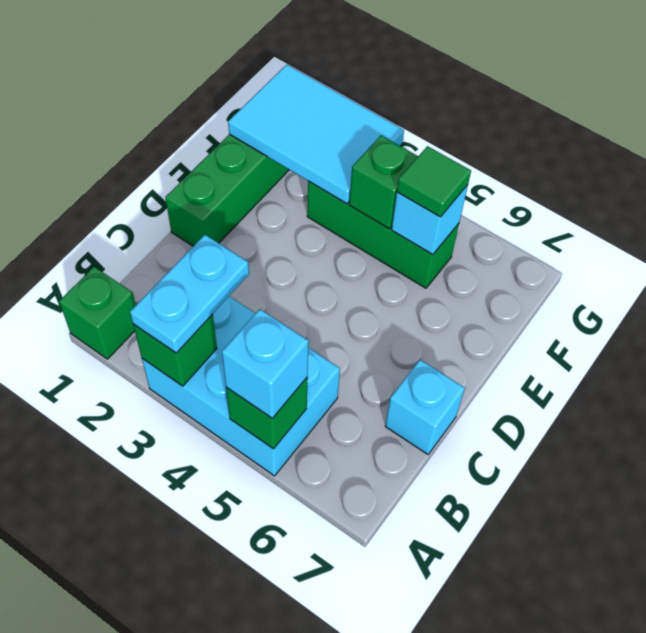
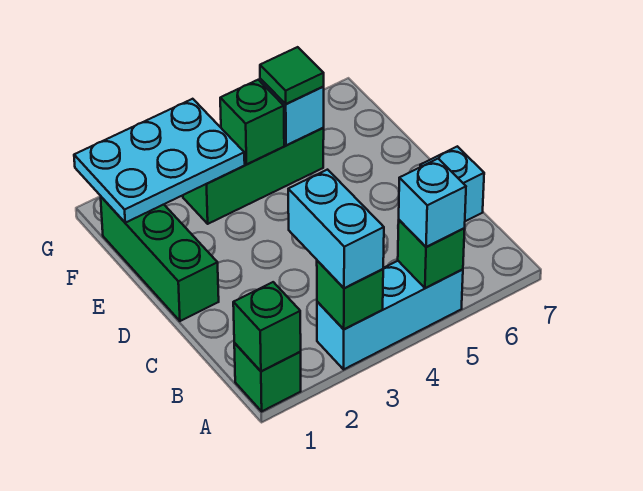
none -> green 1x1 brick [233,282,301,371]
cyan 2x3 brick [142,297,340,476] -> cyan 1x3 brick [317,261,463,369]
cyan 1x2 plate [130,235,249,353] -> cyan 1x2 brick [288,170,384,288]
cyan 2x3 tile [228,65,404,204] -> cyan 2x3 plate [74,99,245,223]

